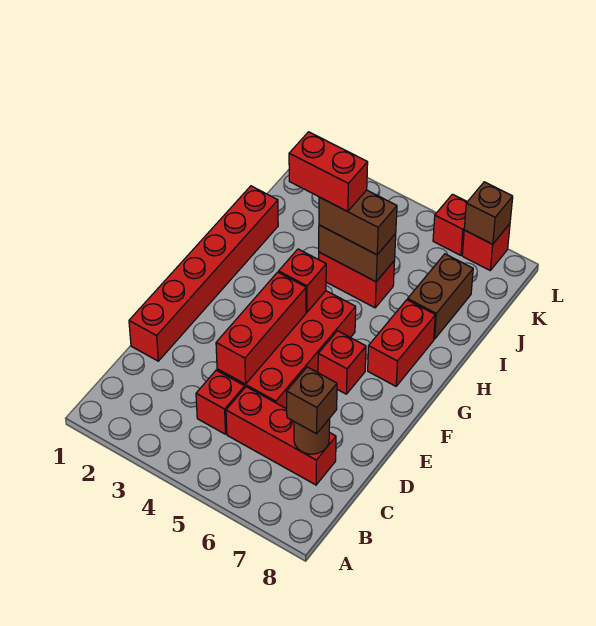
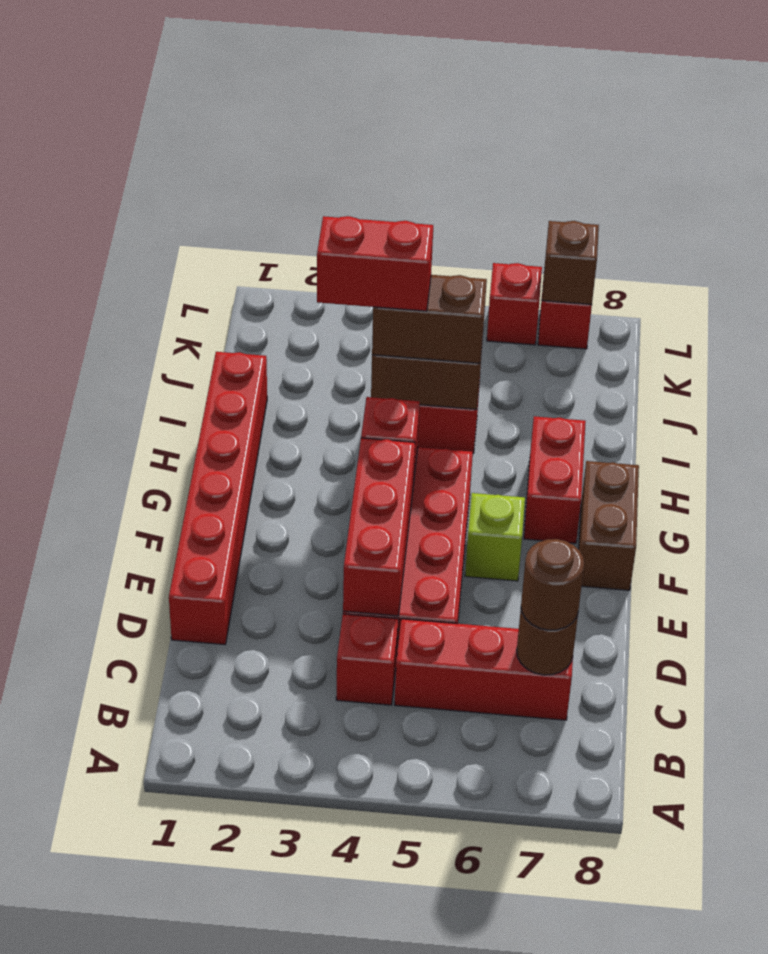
brown 1x1 brick [287,367,337,434] -> brown 1x1 round brick [521,539,584,630]
red 1x1 brick [318,331,366,394] -> lime 1x1 brick [465,493,525,581]
brown 1x2 brick [408,254,473,339] -> brown 1x2 brick moved to [579,461,639,590]

